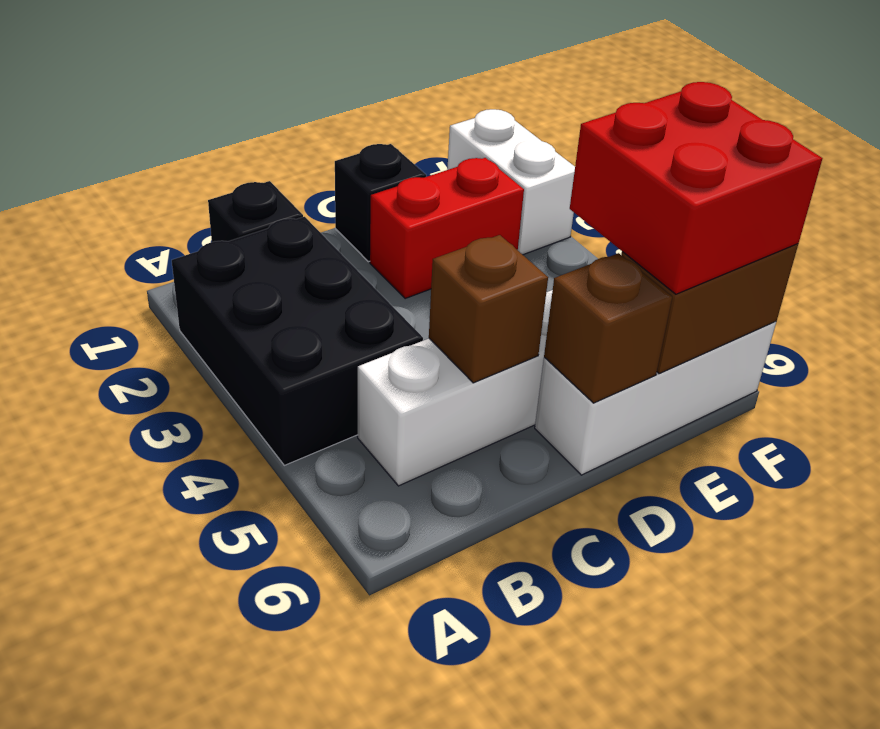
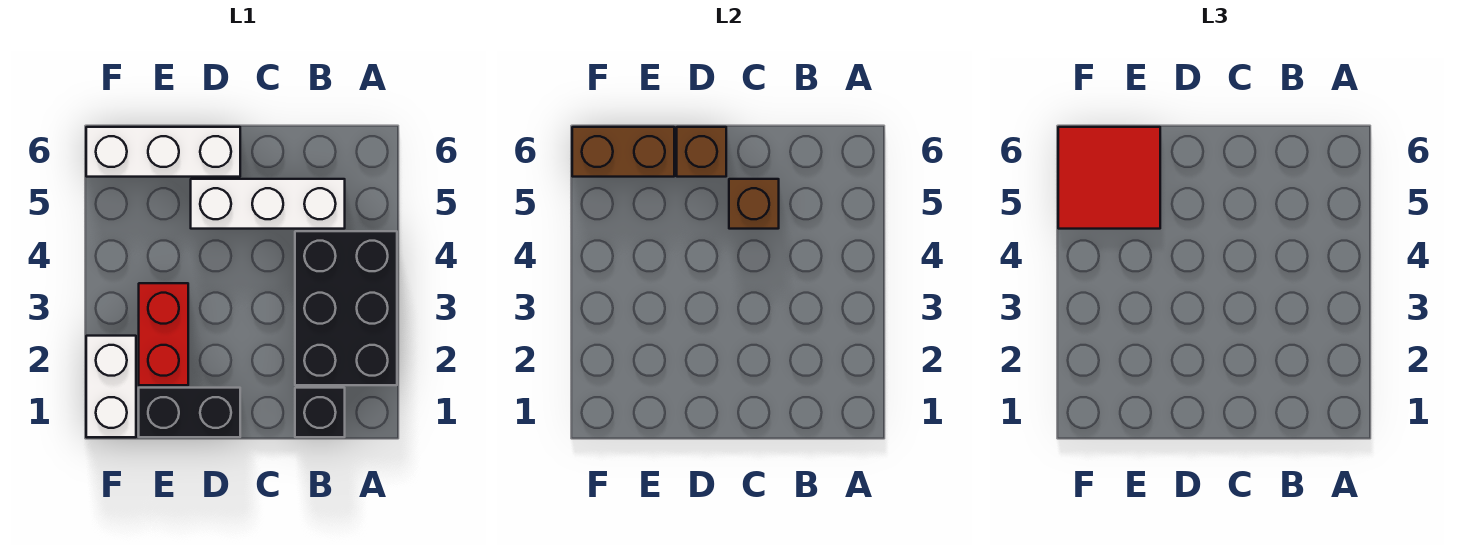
black 1x1 brick [335,144,426,262] -> black 1x2 brick [139,388,240,437]
red 1x2 brick [370,158,524,298] -> red 1x2 brick turned to [139,283,188,385]
red 2x2 brick [570,82,822,294] -> red 2x2 tile [1058,127,1160,229]

